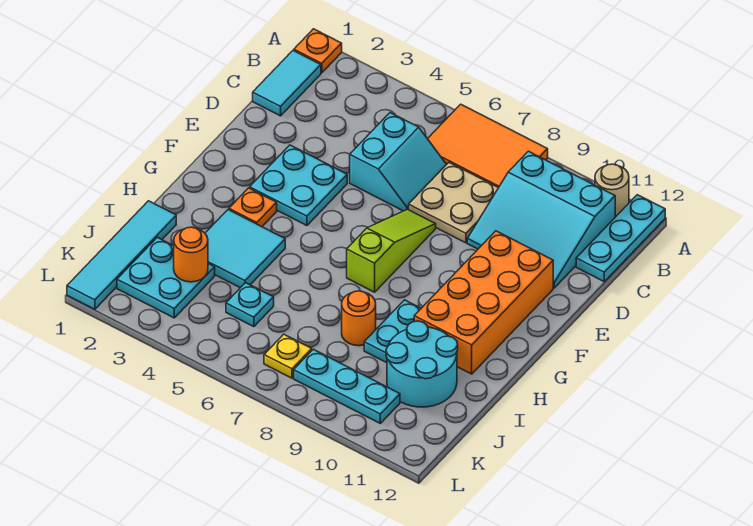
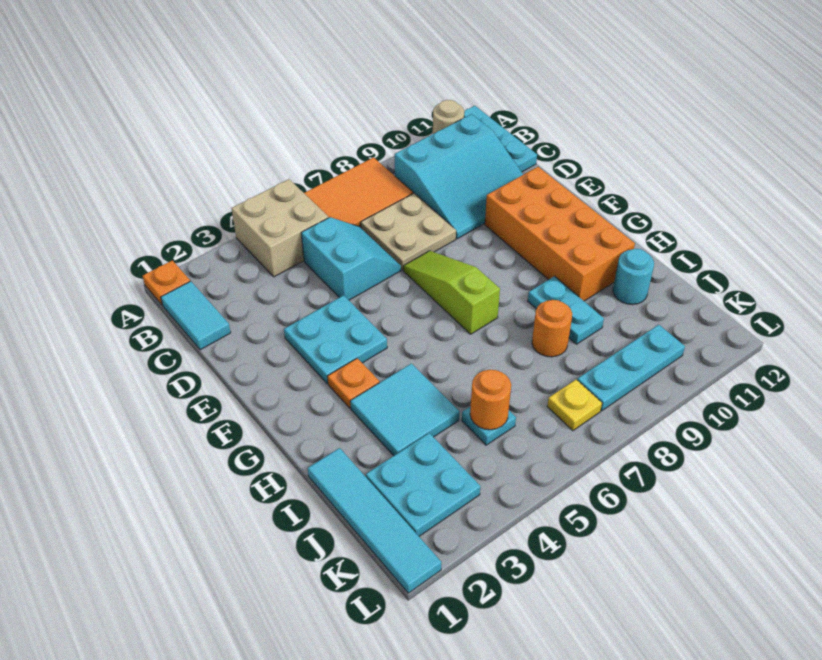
none -> tan 2x2 brick [231,179,329,277]
cyan 2x2 round brick [386,321,458,407] -> cyan 1x1 round brick [613,249,654,305]
orange 1x1 round brick [174,227,208,282] -> orange 1x1 round brick moved to [470,370,511,430]

